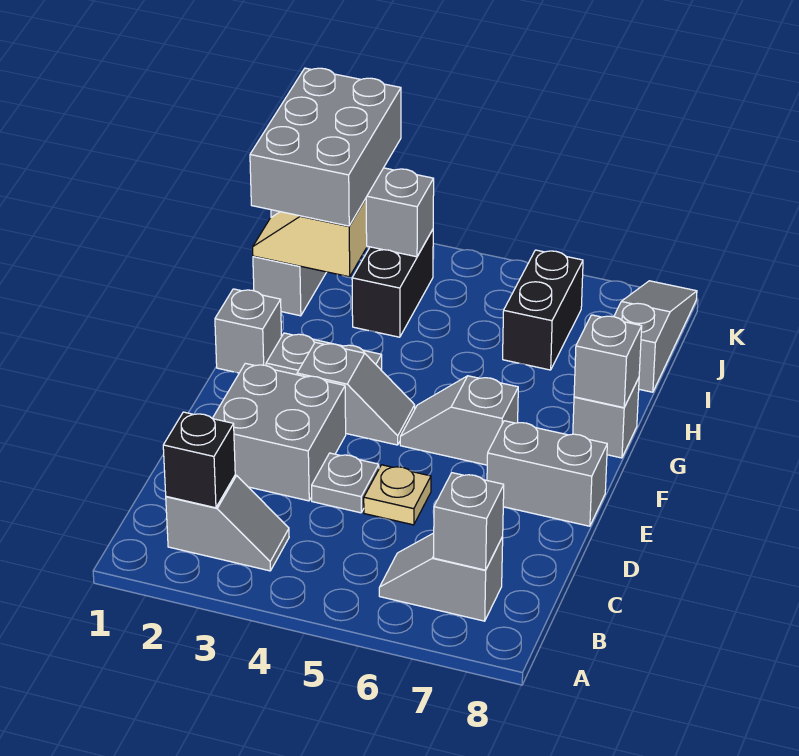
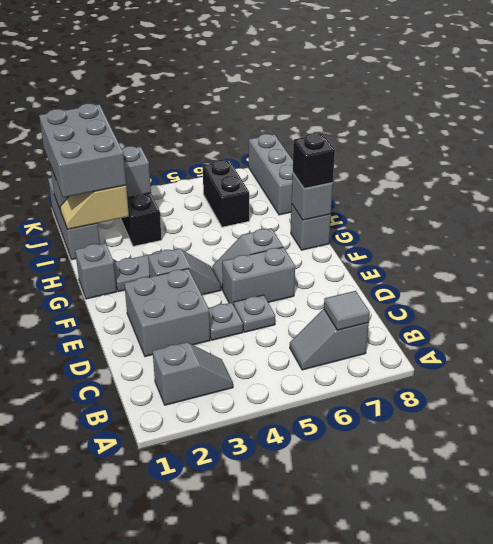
black 1x1 brick [163,412,235,508] -> black 1x1 brick moved to [293,133,335,189]
grey 1x1 brick [434,473,504,570] -> grey 1x1 tile [324,291,370,330]
tan 1x1 plate [364,465,431,525] -> grey 1x1 plate [234,295,275,332]
grey 1x2 brick [487,421,607,526] -> grey 1x2 brick moved to [222,247,295,305]
grey 1x3 slope [614,281,697,392] -> grey 1x3 brick [249,134,293,215]

